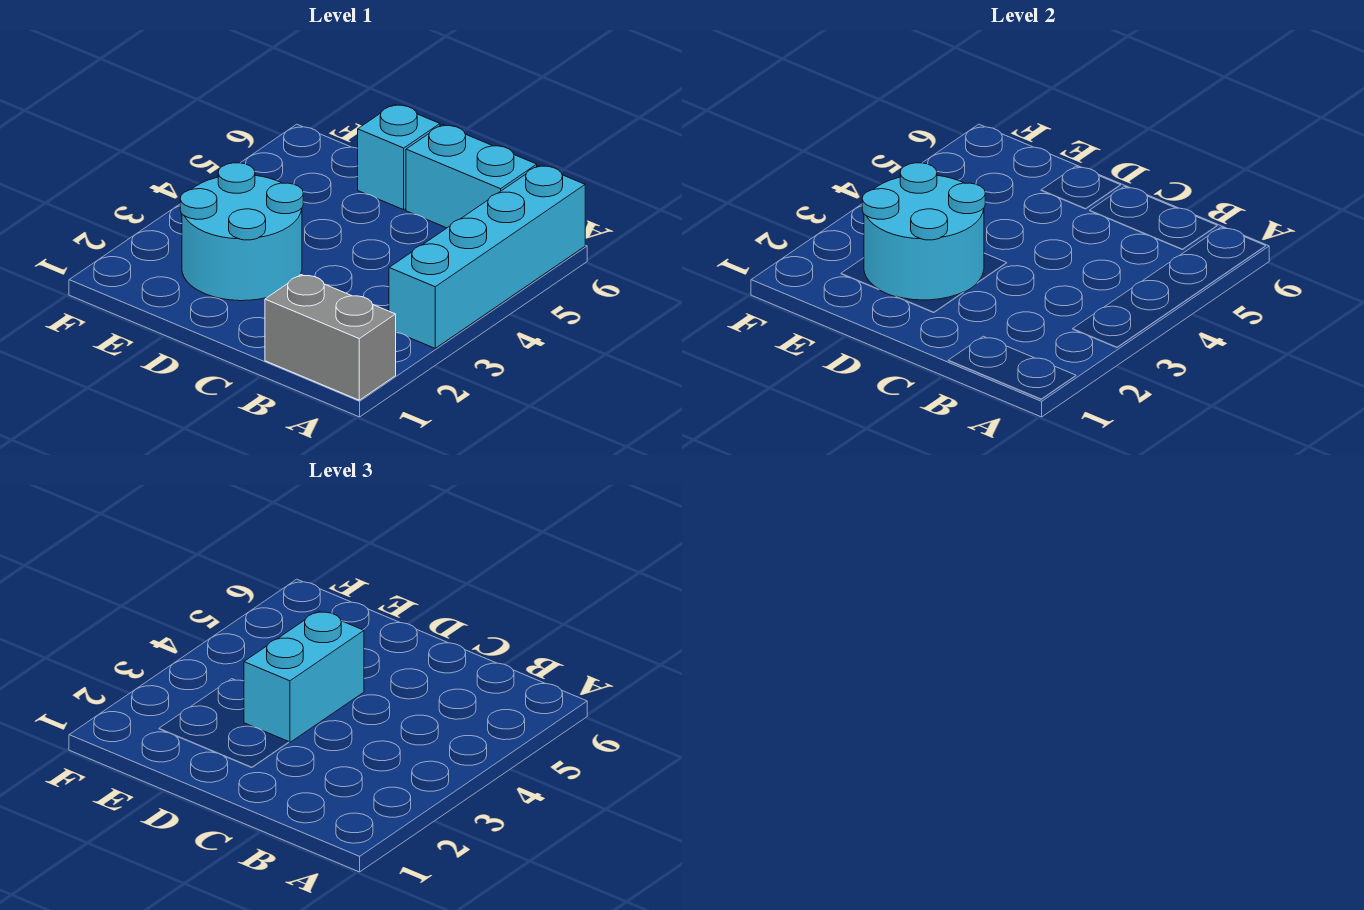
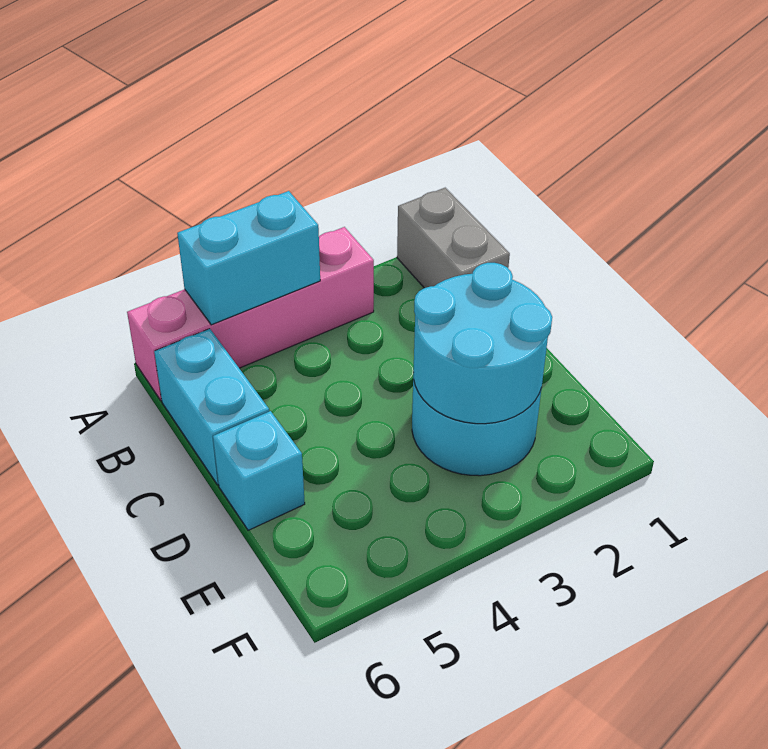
cyan 1x4 brick [389,165,585,348] -> pink 1x4 brick [127,227,374,401]
cyan 1x2 brick [244,611,364,742] -> cyan 1x2 brick moved to [177,191,320,325]

